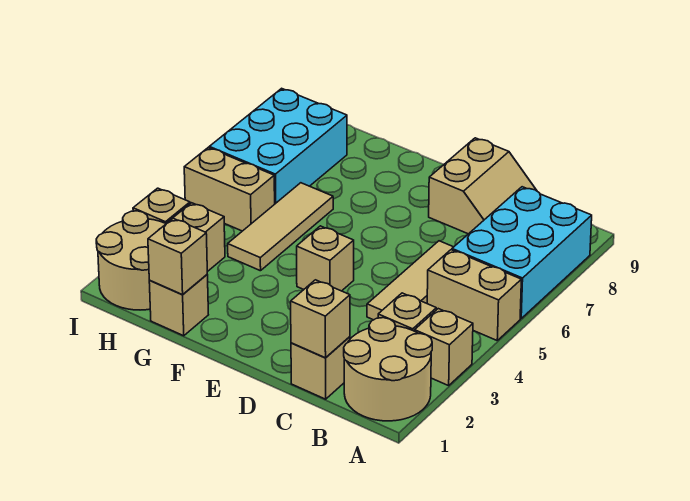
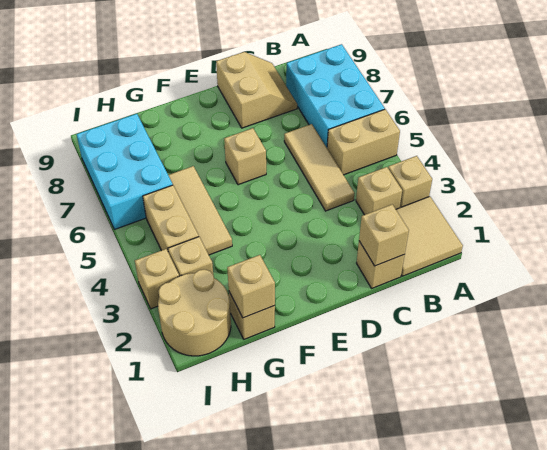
tan 2x2 round brick [344,318,432,421] -> tan 2x2 tile [396,196,463,276]
tan 1x1 brick [297,226,354,291] -> tan 1x1 brick moved to [224,128,266,185]
tan 1x2 brick [184,148,275,231] -> tan 1x2 brick turned to [143,185,199,253]

